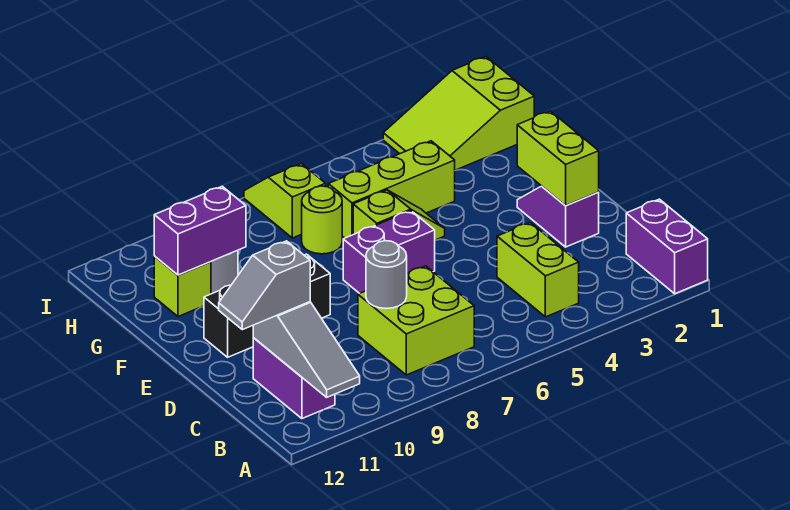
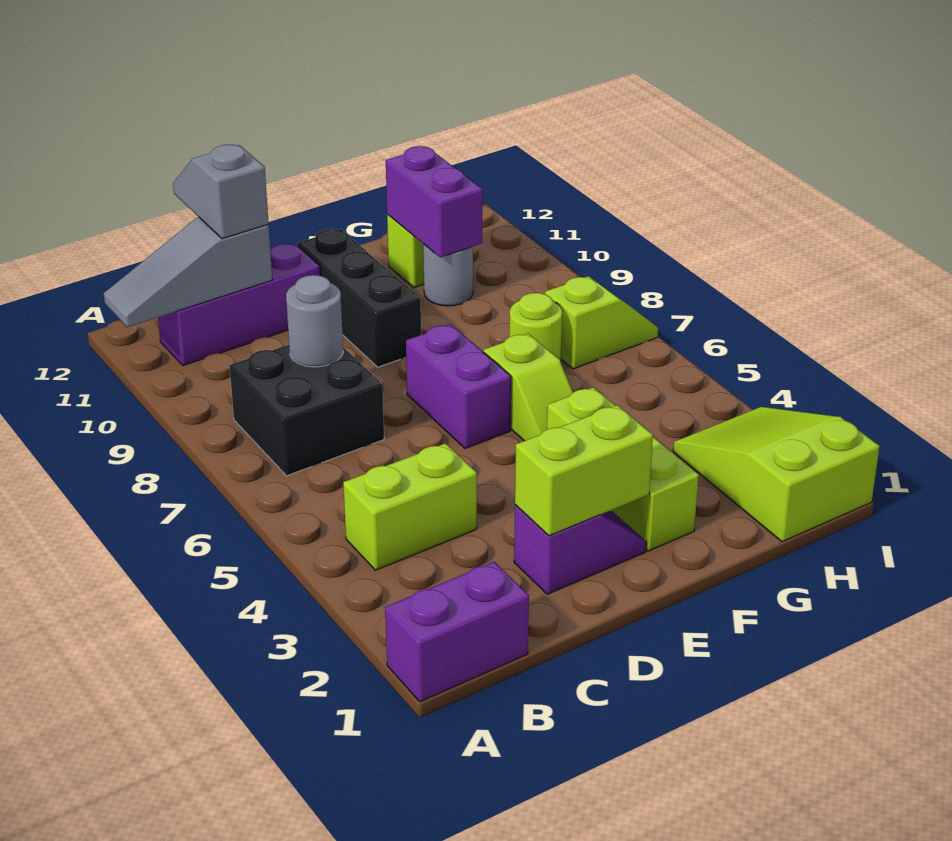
lime 2x2 brick [358,266,474,375] -> black 2x2 brick [229,345,384,476]
purple 1x2 brick [253,338,335,418] -> purple 1x3 brick [158,244,320,366]
lime 1x3 brick [328,141,455,238] -> lime 1x3 brick moved to [547,387,699,551]

